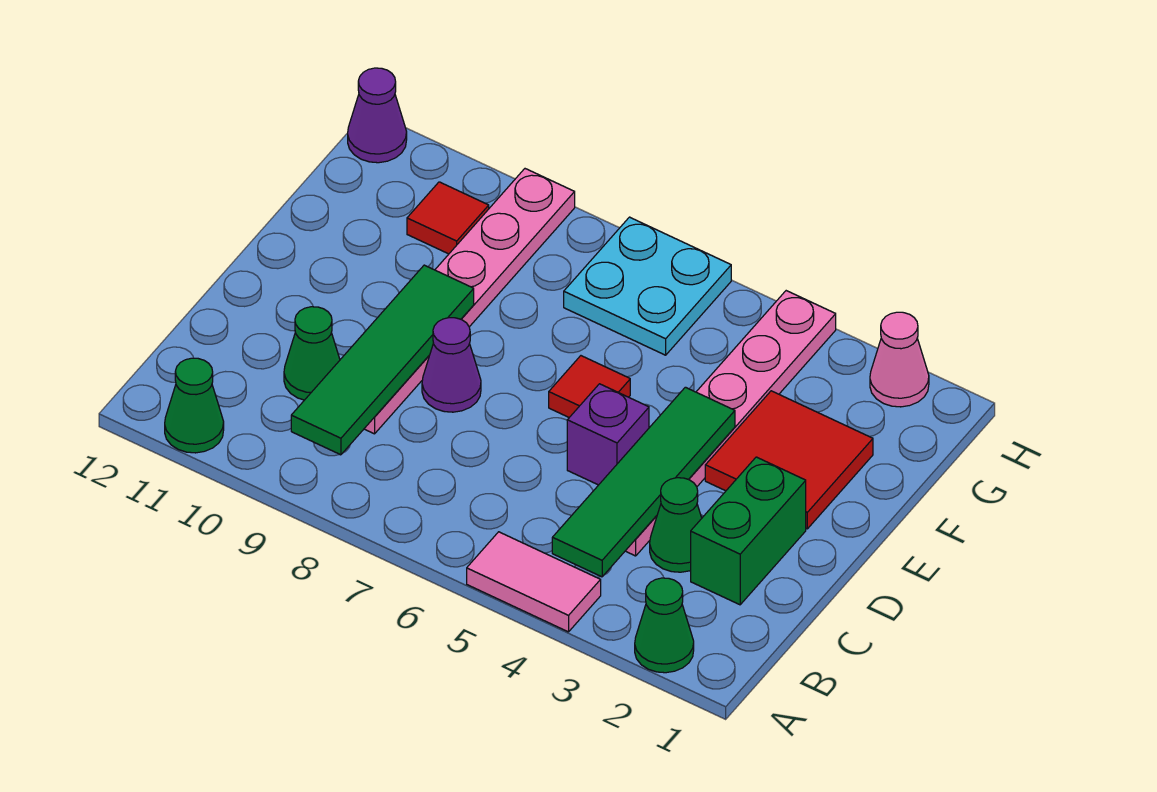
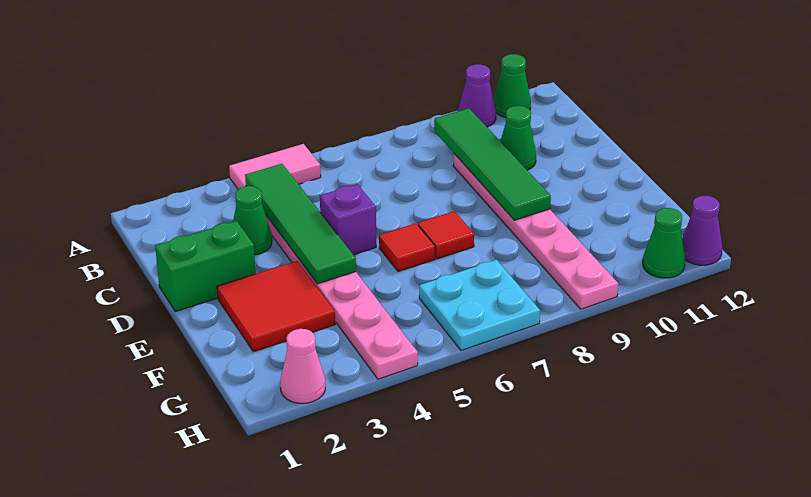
green 1x1 cone [635,578,694,673] -> green 1x1 cone moved to [643,208,685,278]
green 1x2 brick [691,457,806,605] -> green 1x2 brick turned to [155,221,256,311]
purple 1x1 cone [422,318,481,412] -> purple 1x1 cone moved to [458,64,496,127]
red 1x1 tile [407,182,489,254] -> red 1x1 tile moved to [418,211,474,259]

